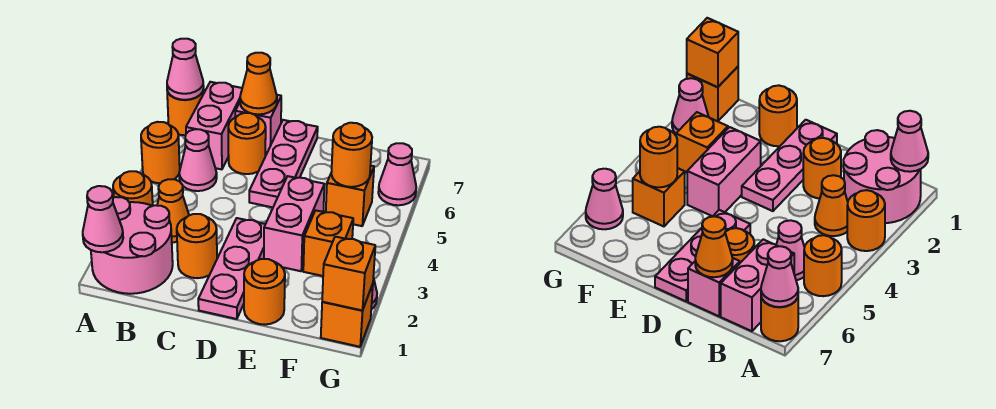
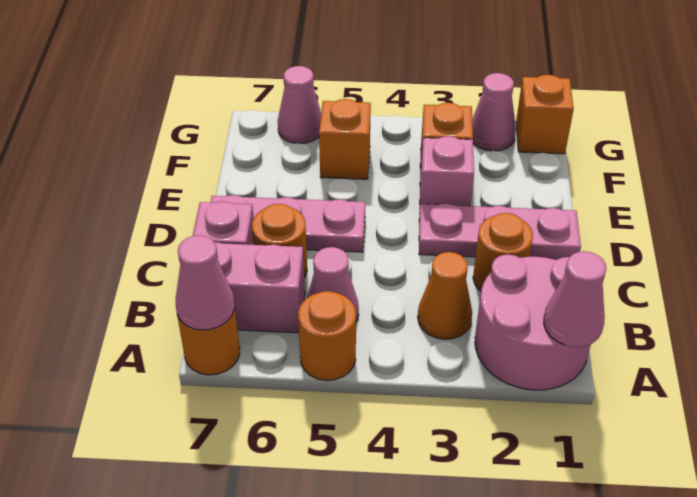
orange 1x1 round brick [113,171,153,206] -> none
orange 1x1 cone [240,53,277,114] -> none
orange 1x1 round brick [244,259,285,325] -> none
pink 1x2 brick [264,176,324,271] -> pink 1x1 brick [420,136,474,206]
orange 1x1 round brick [331,123,372,187] -> none
orange 1x1 brick [322,237,375,310] -> none

